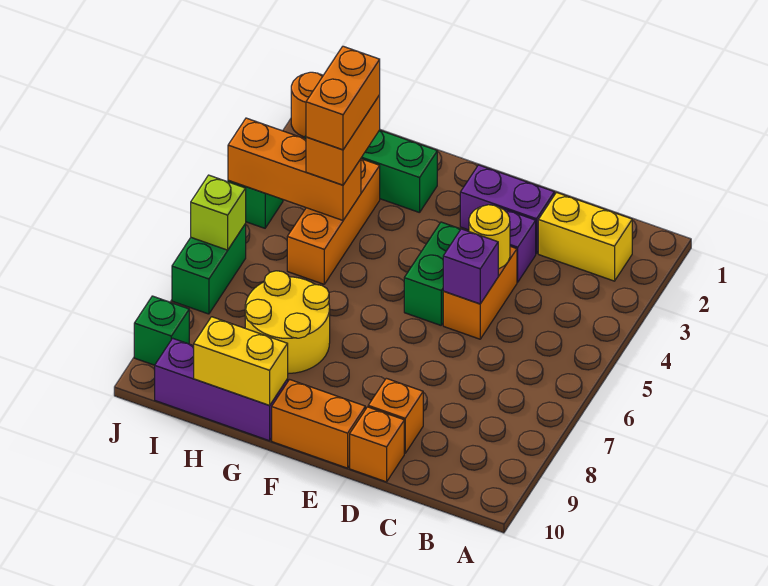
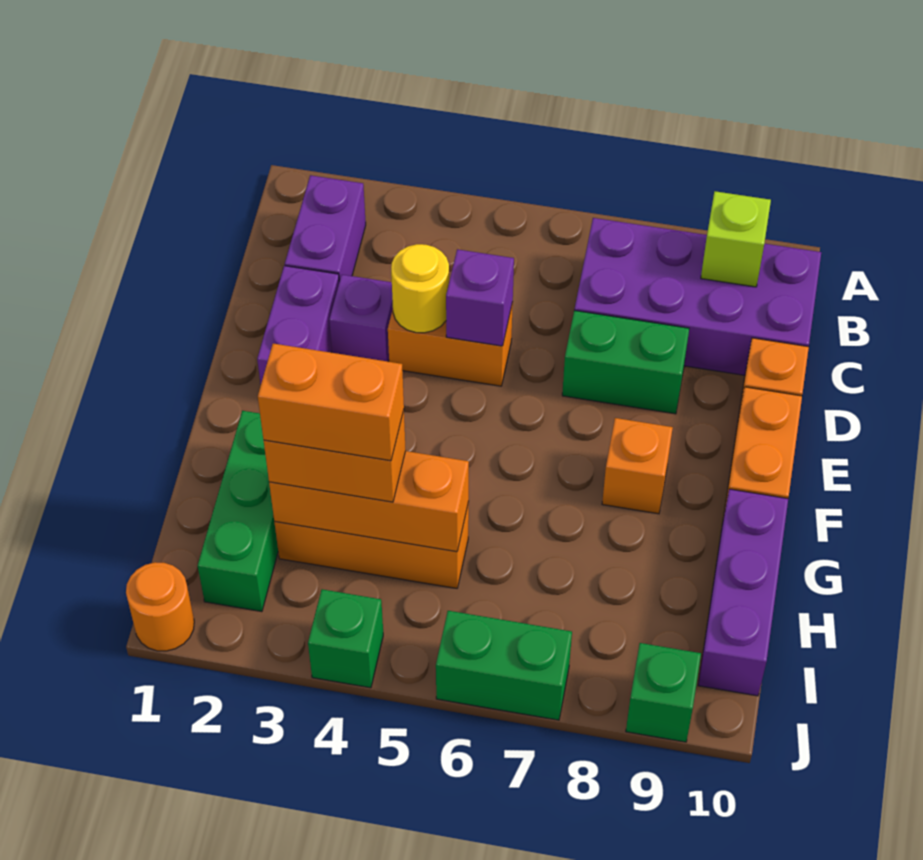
yellow 1x2 brick [538,193,632,281] -> purple 1x2 brick [285,175,366,281]
none -> purple 2x4 brick [574,218,821,375]
orange 1x1 brick [368,378,423,453] -> orange 1x1 brick moved to [602,418,673,514]
green 1x2 brick [404,222,461,325] -> green 1x2 brick moved to [562,310,689,414]
yellow 2x2 round brick [245,271,330,374] -> none
yellow 1x2 brick [194,317,288,405] -> none
orange 1x3 brick [228,118,361,220] -> orange 1x3 brick turned to [269,451,469,552]
lime 1x1 brick [191,175,246,250] -> lime 1x1 brick moved to [701,191,771,287]

